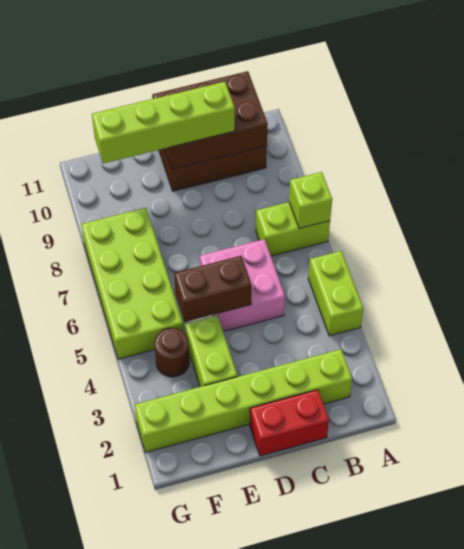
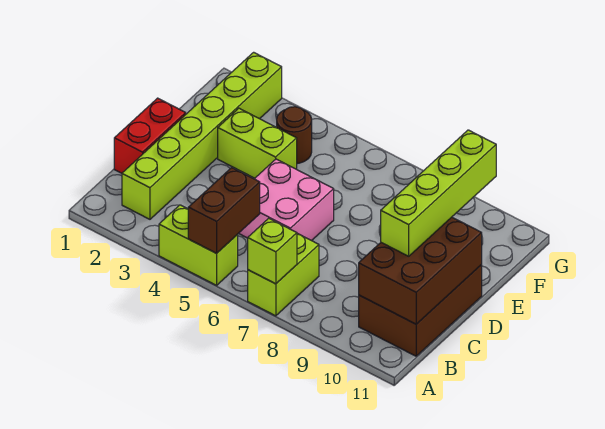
brown 1x2 brick [174,256,252,322] -> brown 1x2 brick moved to [188,168,260,253]
lime 2x4 brick [81,208,183,359] -> none

